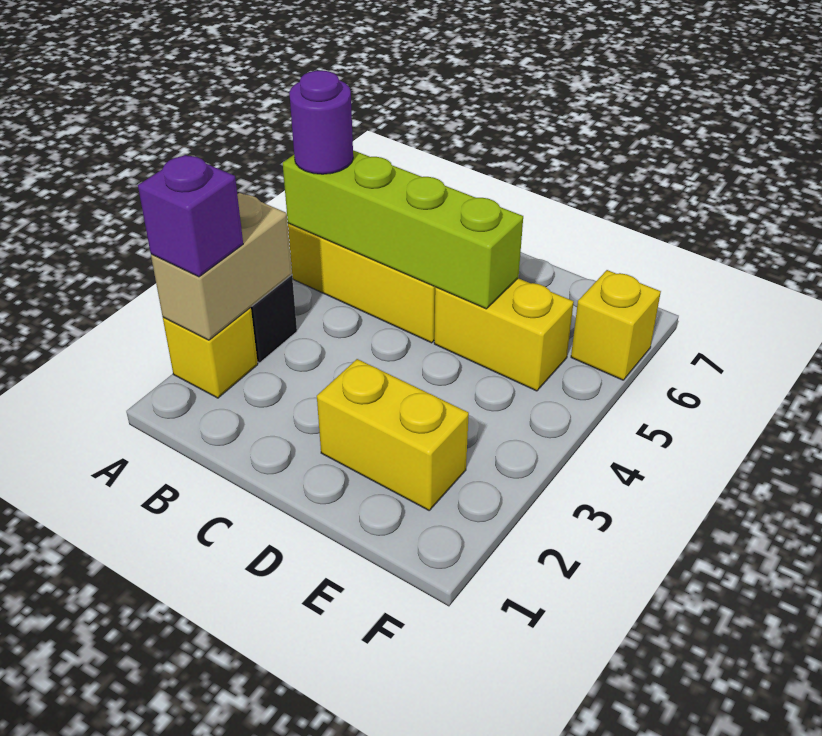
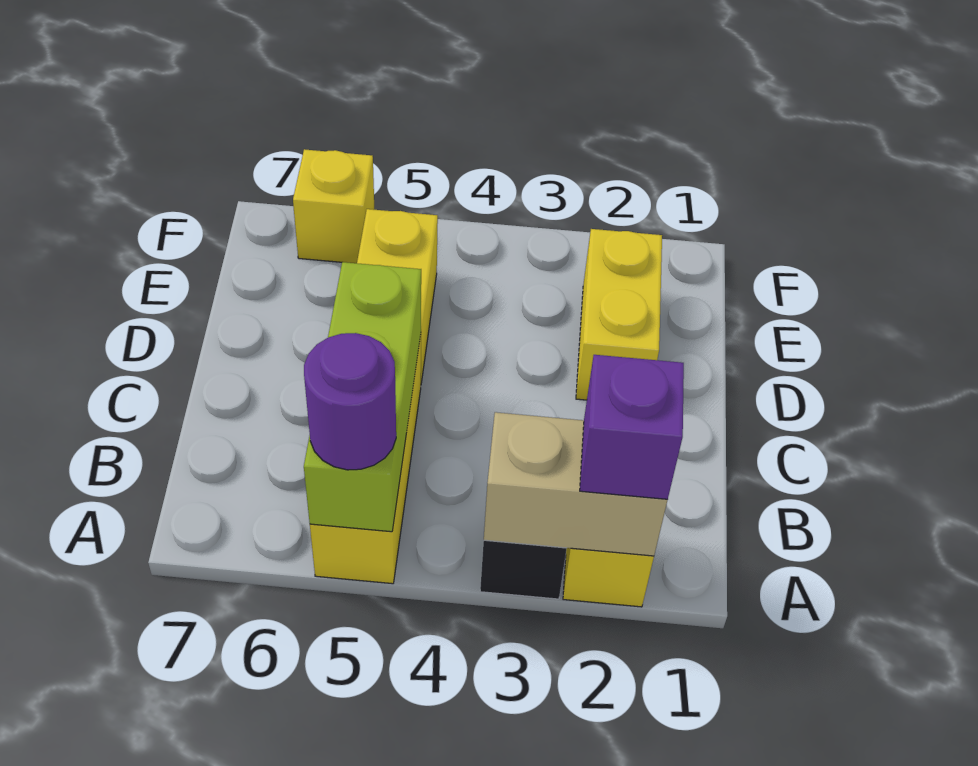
lime 1x4 brick [283,150,523,309] -> lime 1x3 brick [304,262,421,532]

